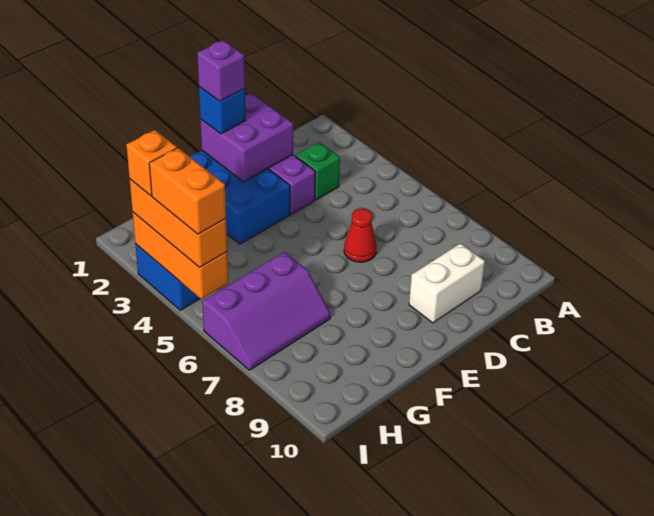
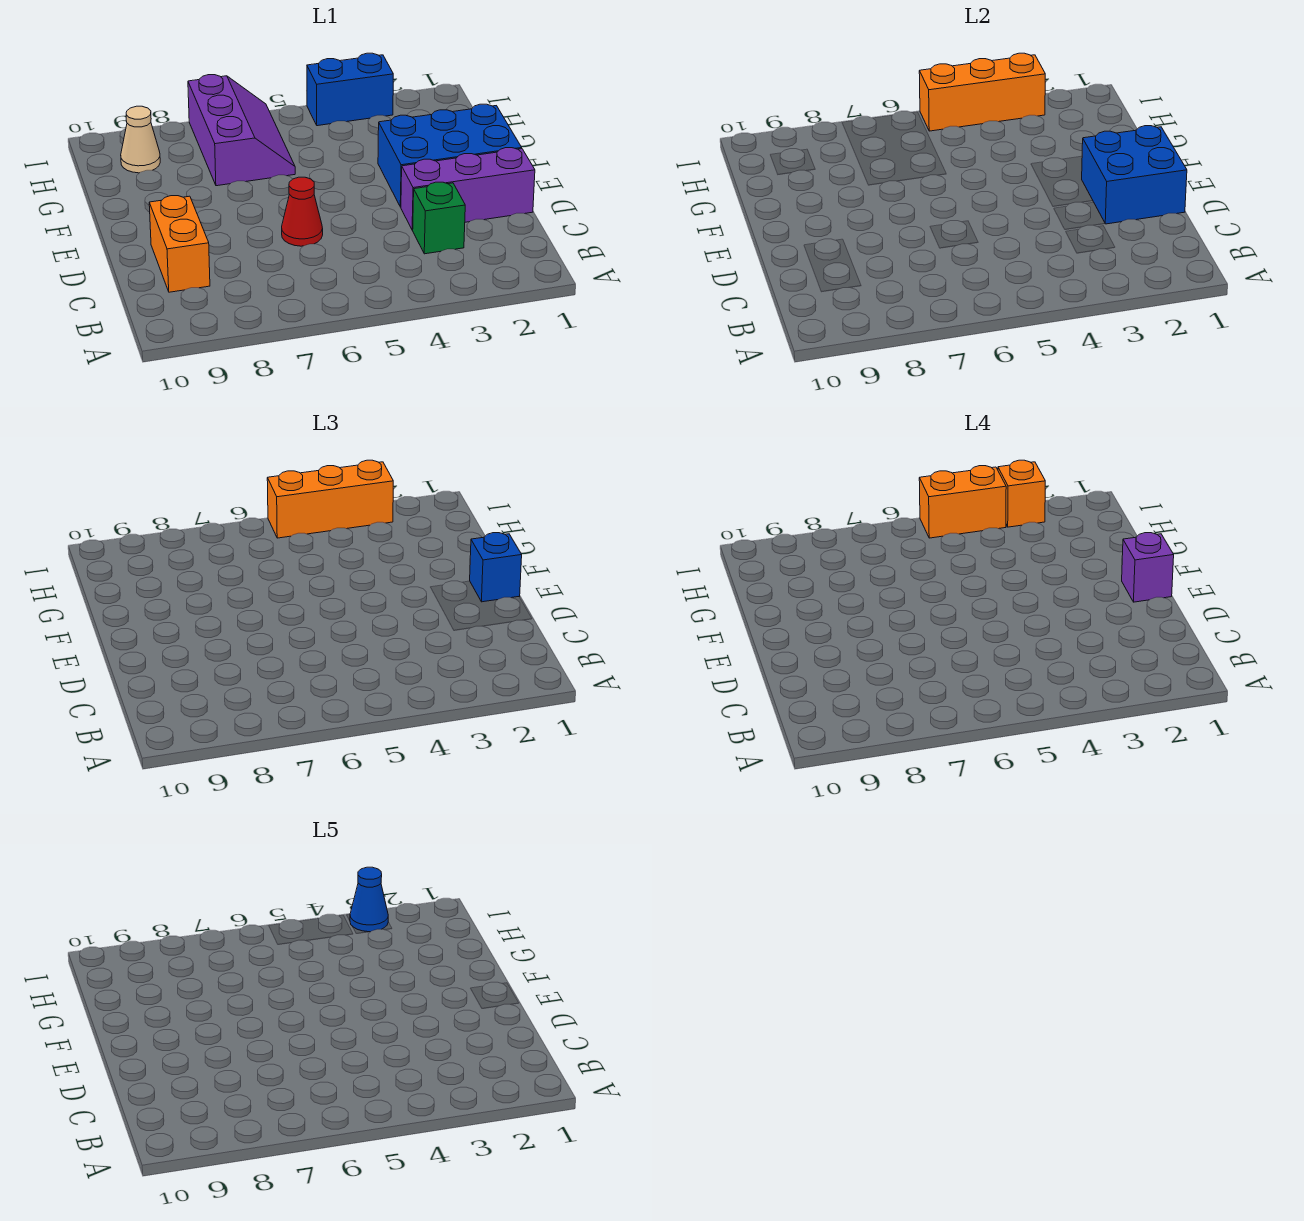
white 1x2 brick [409,243,485,323] -> orange 1x2 brick [149,196,210,292]
purple 2x2 brick [200,93,293,182] -> blue 2x2 brick [1082,126,1187,224]
purple 2x3 slope [202,252,330,370] -> purple 2x3 slope turned to [188,75,295,186]
none -> tan 1x1 cone [121,106,160,173]
none -> blue 1x1 cone [350,867,388,932]

